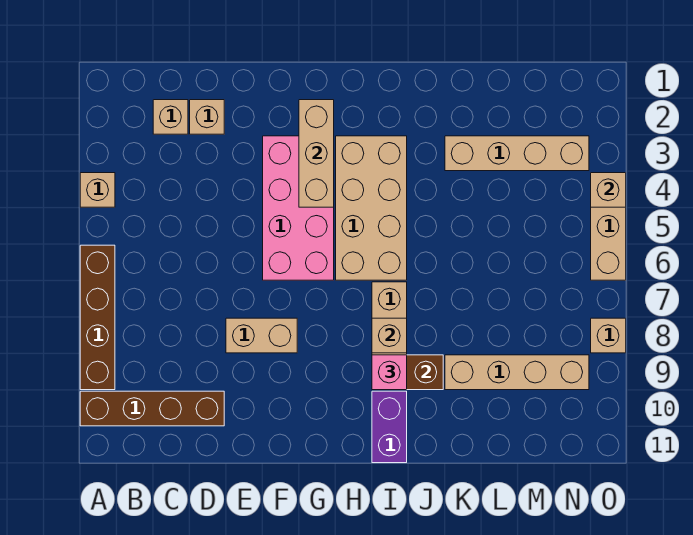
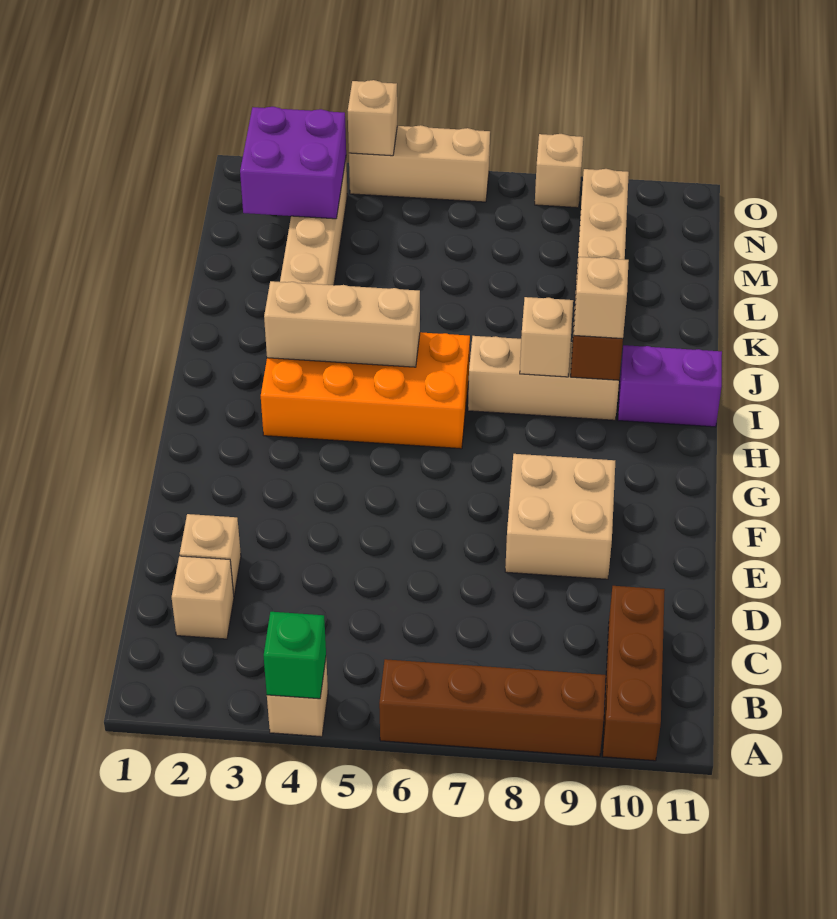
none -> green 1x1 brick [264,612,326,699]
brown 1x4 brick [80,391,224,426] -> brown 1x3 brick [603,586,665,761]
tan 1x2 brick [226,318,297,353] -> tan 2x2 brick [505,454,615,579]
pink 2x4 brick [263,136,334,280] -> none
tan 1x3 brick [299,100,334,207] -> tan 1x3 brick moved to [264,281,420,367]
tan 2x4 brick [336,136,407,280] -> orange 2x4 brick [261,332,470,449]
pink 1x1 brick [372,355,407,390] -> tan 1x1 brick [574,257,629,339]
none -> purple 2x2 brick [240,107,346,219]

